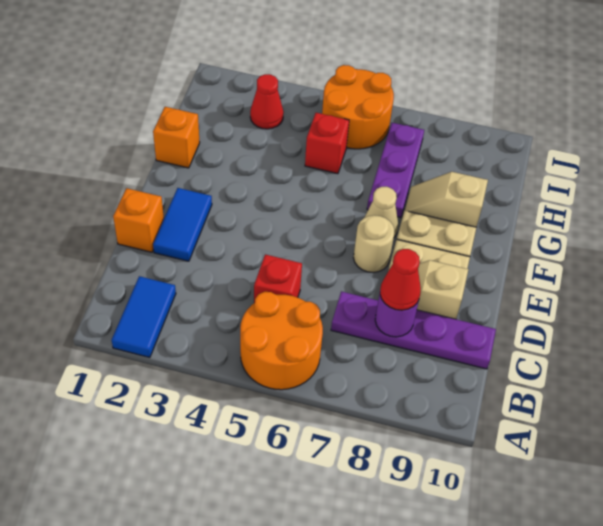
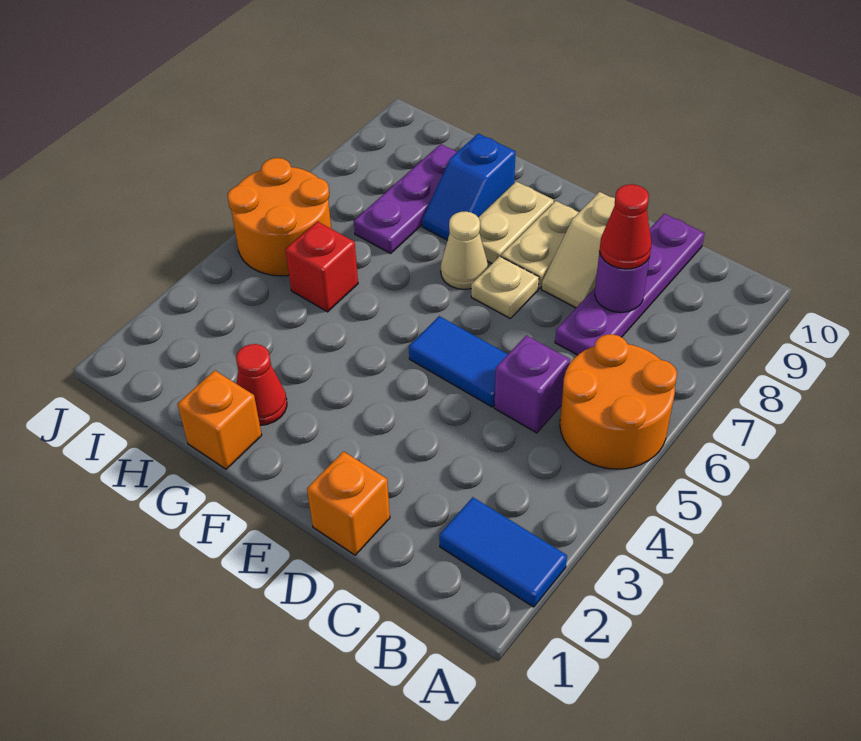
red 1x1 brick [254,254,302,303] -> purple 1x1 brick [494,335,570,433]
blue 1x2 tile [153,188,212,261] -> blue 1x2 tile moved to [409,316,508,407]
tan 1x1 round brick [353,215,394,272] -> tan 1x1 plate [471,256,539,319]
purple 1x3 plate [367,123,424,217] -> purple 1x3 plate turned to [354,144,457,253]
tan 1x2 slope [405,172,488,227] -> blue 1x2 slope [422,133,516,240]
red 1x1 cone [250,74,284,129] -> red 1x1 cone moved to [236,344,287,425]

